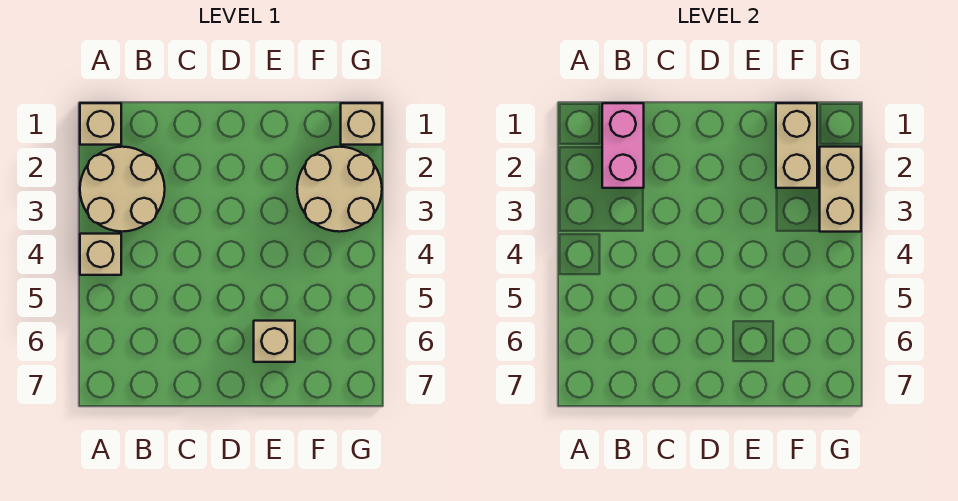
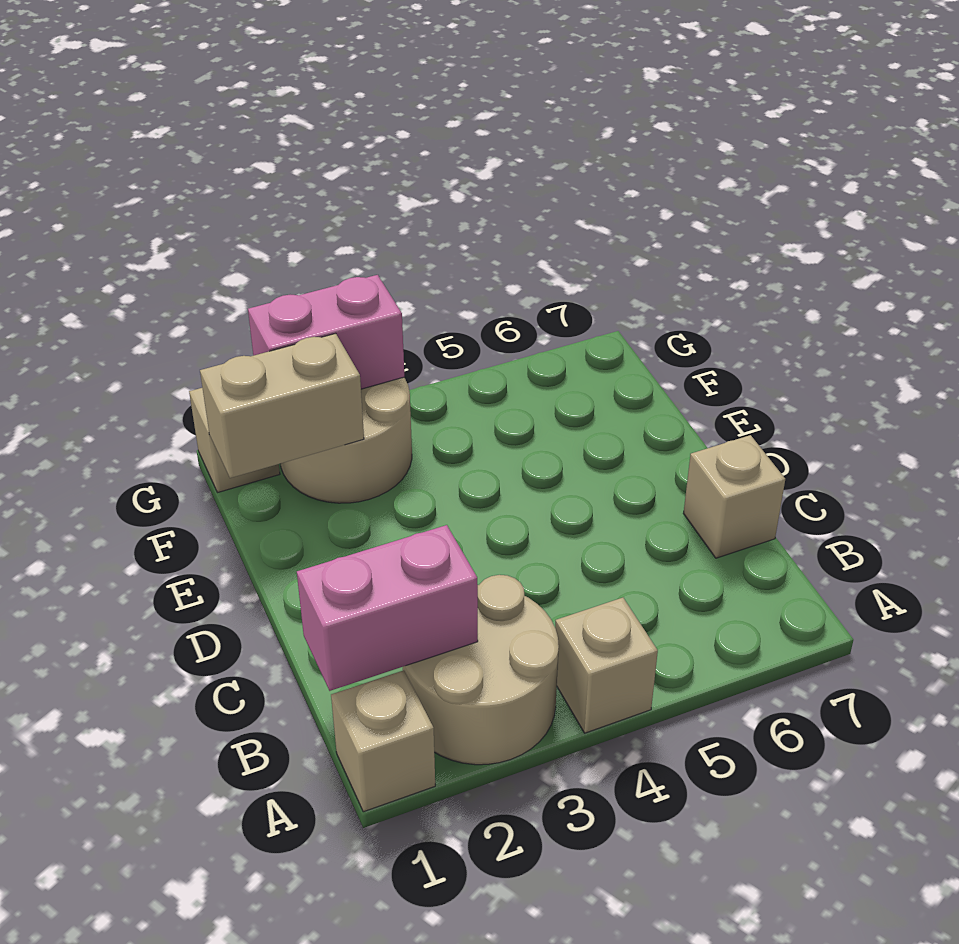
tan 1x1 brick [254,321,295,362] -> tan 1x1 brick moved to [683,435,785,558]
tan 1x2 brick [820,147,861,232] -> pink 1x2 brick [248,275,404,389]

